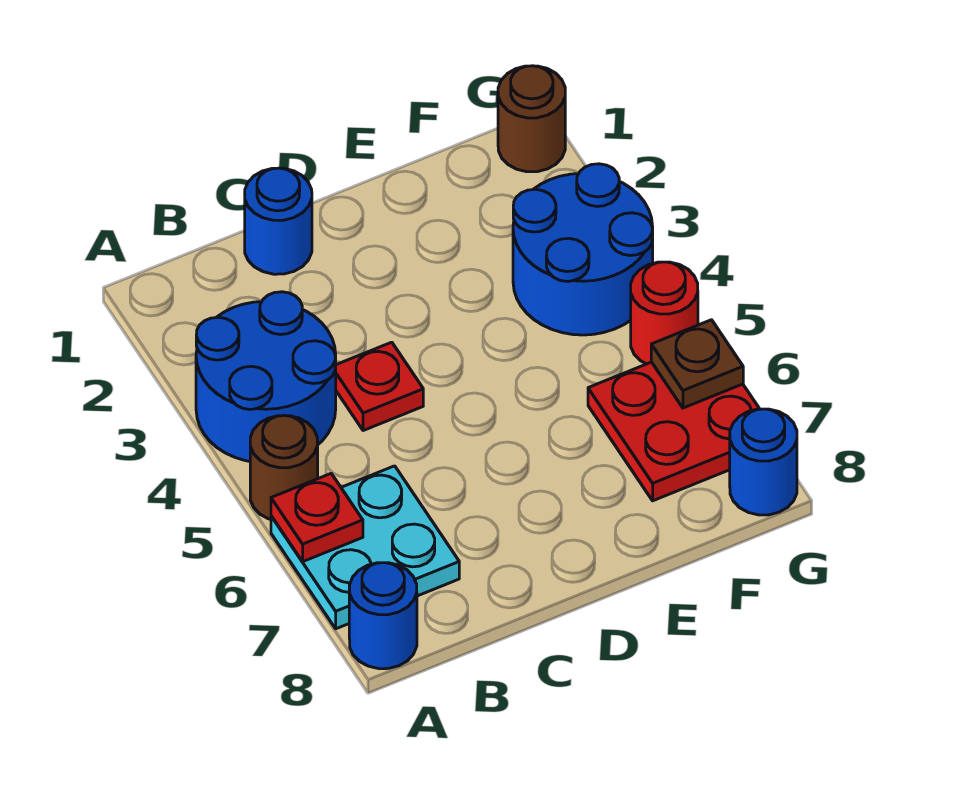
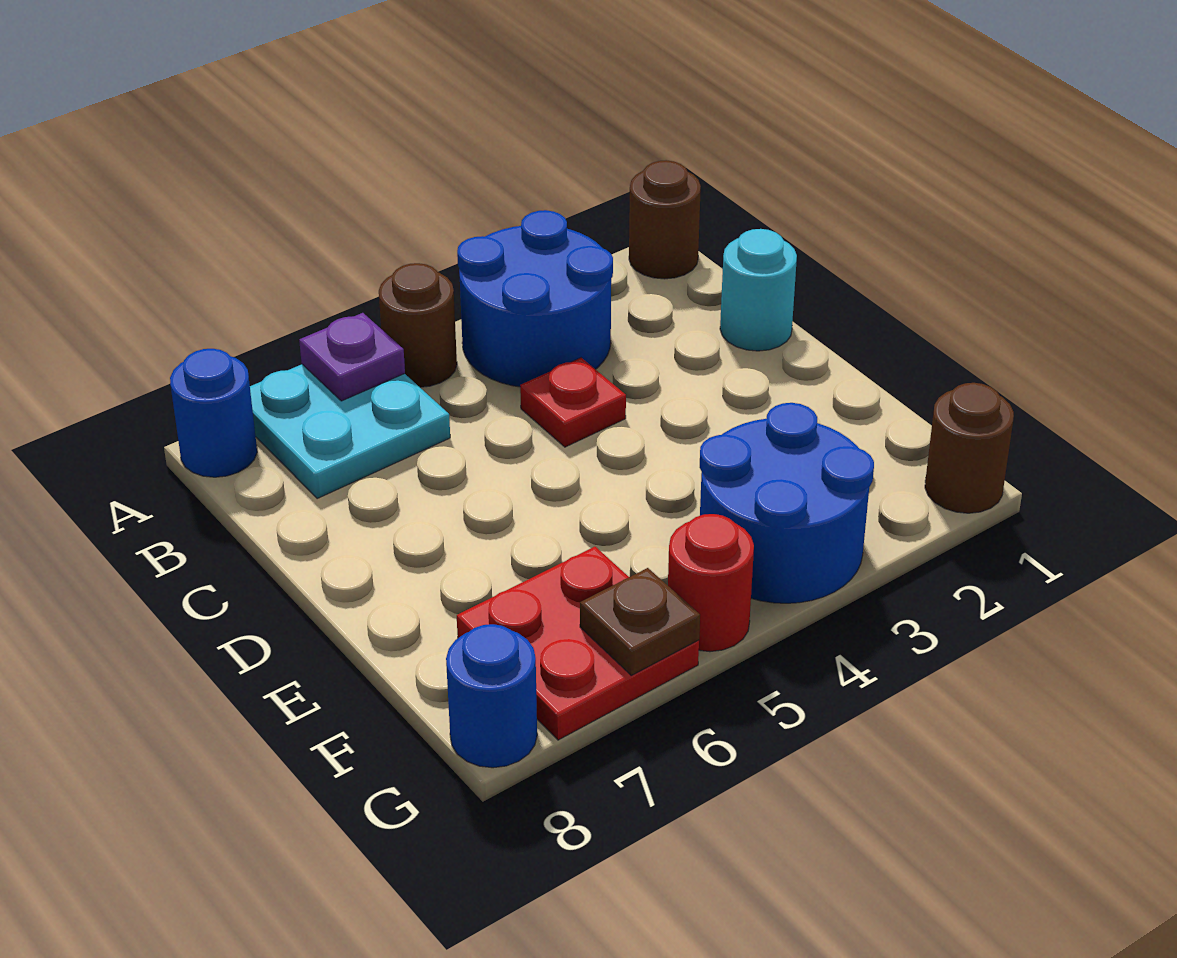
none -> brown 1x1 round brick [629,160,701,279]
red 1x1 plate [271,474,363,561] -> purple 1x1 plate [299,313,405,401]
blue 1x1 round brick [245,168,312,274] -> cyan 1x1 round brick [720,229,797,351]

